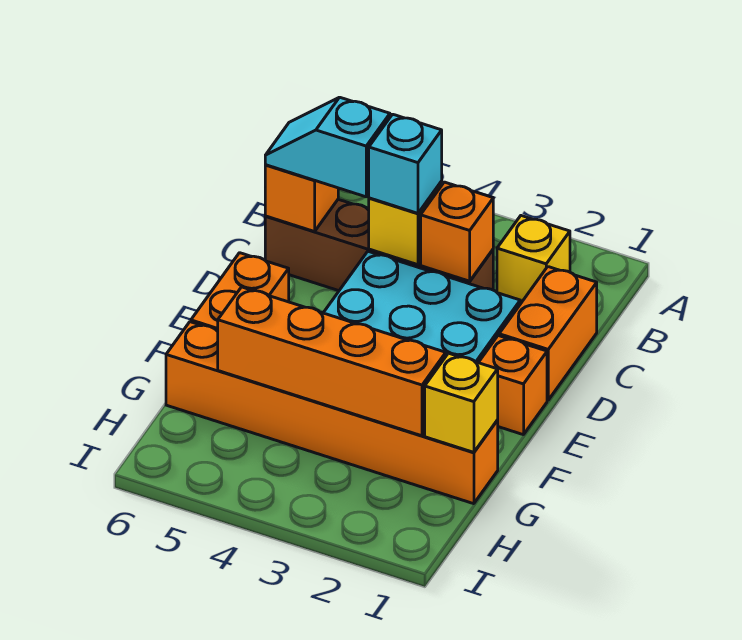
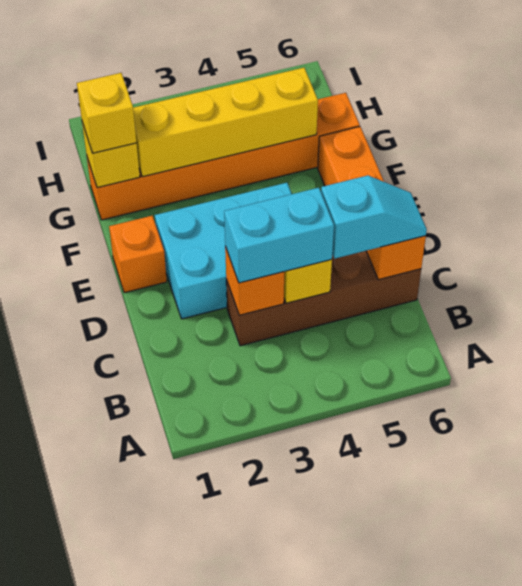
yellow 1x1 brick [497,216,570,304] -> yellow 1x1 brick moved to [77,73,137,153]
orange 1x2 brick [499,267,597,400] -> none
cyan 1x1 brick [369,114,442,213] -> cyan 1x2 brick [224,188,334,283]
orange 1x4 brick [218,287,446,436] -> yellow 1x4 brick [133,68,318,177]

